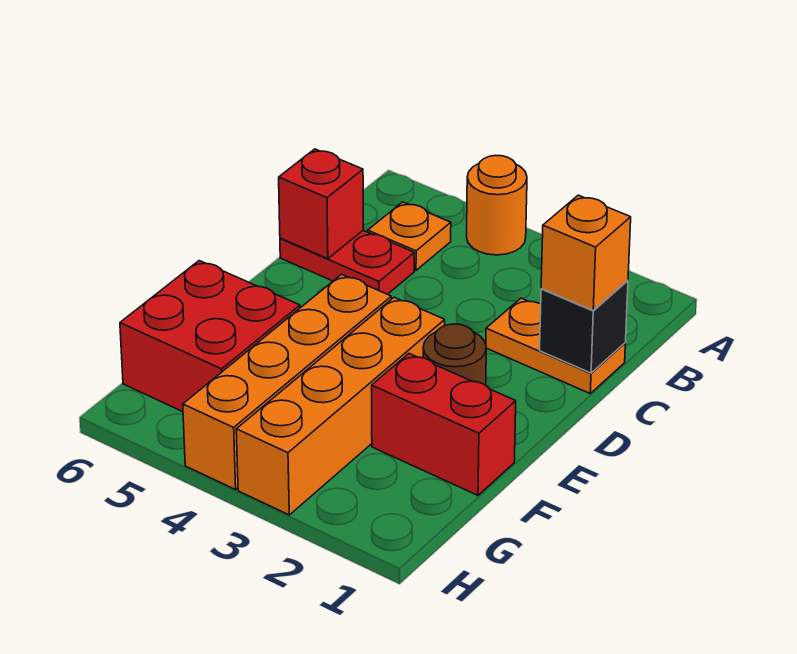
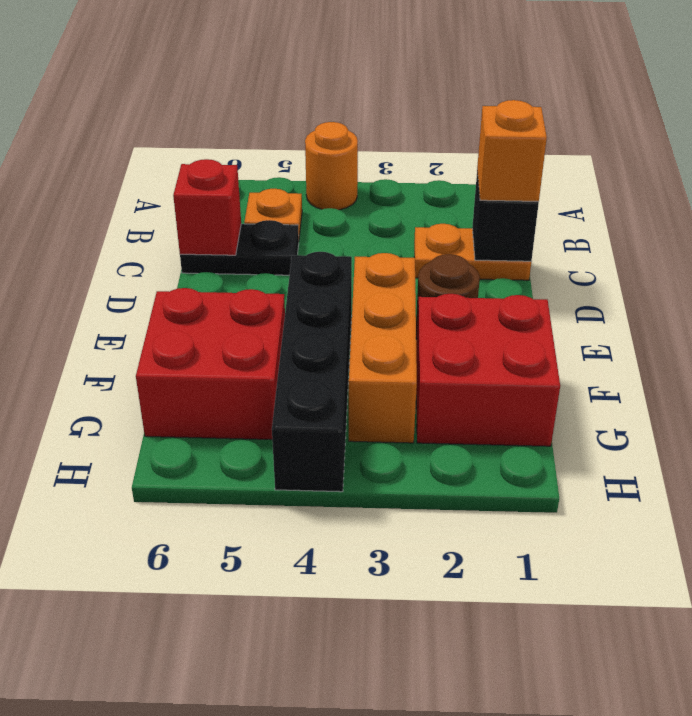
red 1x2 plate [280,231,414,294] -> black 1x2 plate [180,220,299,275]
orange 1x4 brick [236,297,445,515] -> orange 1x3 brick [349,253,417,443]
orange 1x4 brick [183,275,391,490] -> black 1x4 brick [272,252,352,492]
red 1x2 brick [372,354,516,495] -> red 2x2 brick [416,294,560,446]

